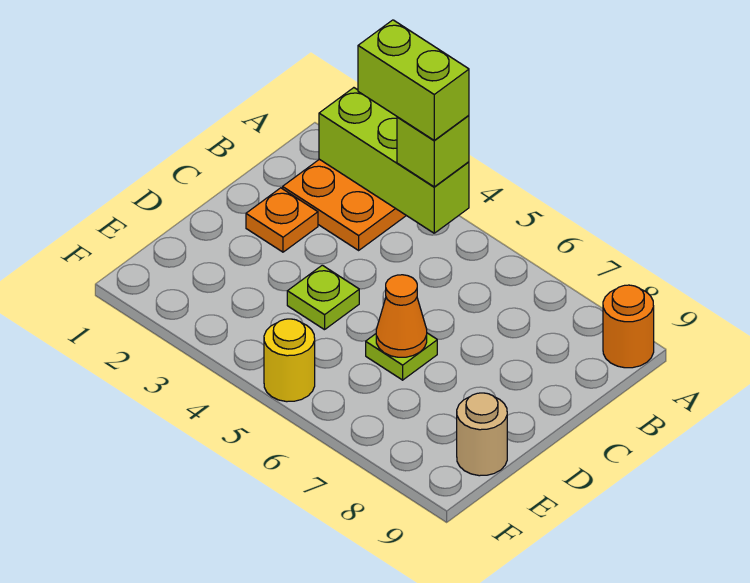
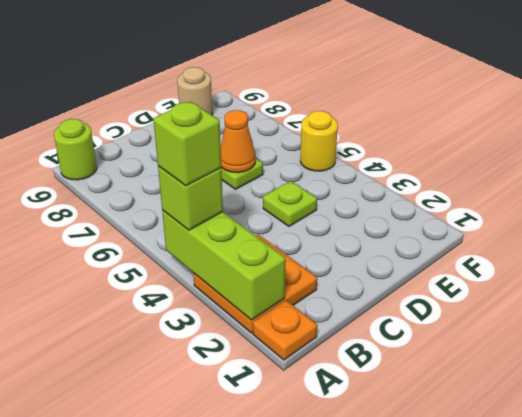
lime 1x2 brick [358,20,469,141] -> lime 1x1 brick [153,102,221,186]
orange 1x1 round brick [603,285,654,368] -> lime 1x1 round brick [54,119,97,180]
orange 1x1 plate [246,188,318,252] -> orange 1x1 plate moved to [253,300,317,360]

